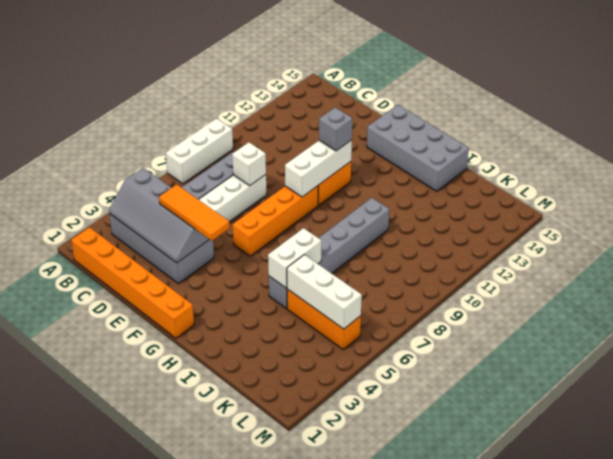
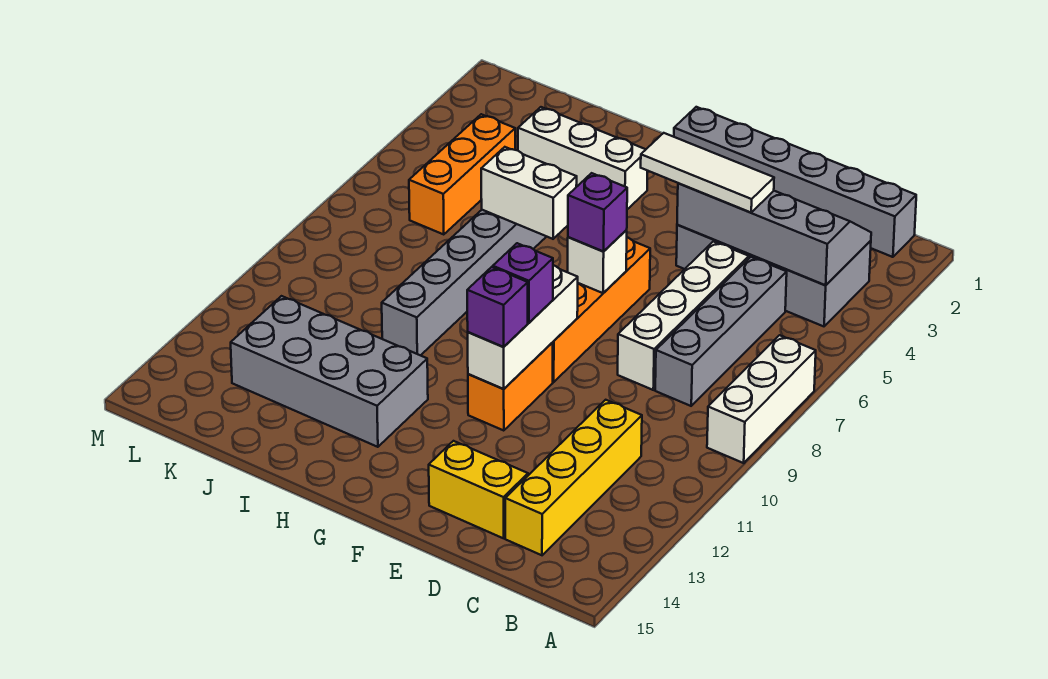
orange 1x6 brick [71,227,194,338] -> grey 1x6 brick [674,107,916,257]
none -> yellow 1x4 brick [505,400,642,555]
orange 1x3 tile [159,185,229,241] -> white 1x3 tile [641,133,774,212]
white 1x1 brick [232,142,266,186] -> white 1x1 brick moved to [568,230,627,293]
none -> yellow 1x2 brick [429,441,528,538]
none -> purple 1x1 brick [568,173,627,251]
none -> purple 1x1 brick [493,243,553,323]
grey 1x1 brick [319,107,352,151] -> purple 1x1 brick [467,267,528,347]
grey 2x4 brick [367,105,469,191] -> grey 2x4 brick moved to [231,296,428,447]
white 1x2 brick [268,228,321,288] -> white 1x2 brick turned to [481,147,577,239]
orange 1x3 brick [287,289,361,350] -> orange 1x3 brick turned to [409,114,515,235]
white 1x3 brick [287,255,362,329] -> white 1x3 brick moved to [518,107,647,209]

